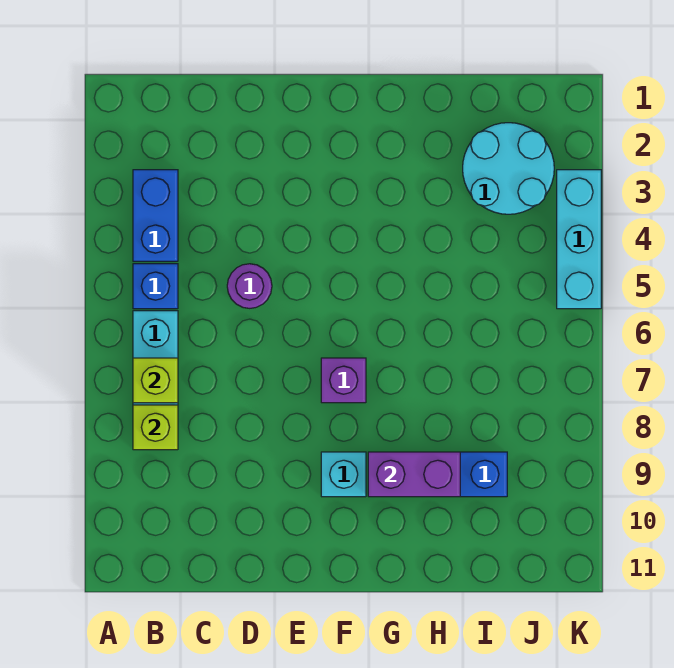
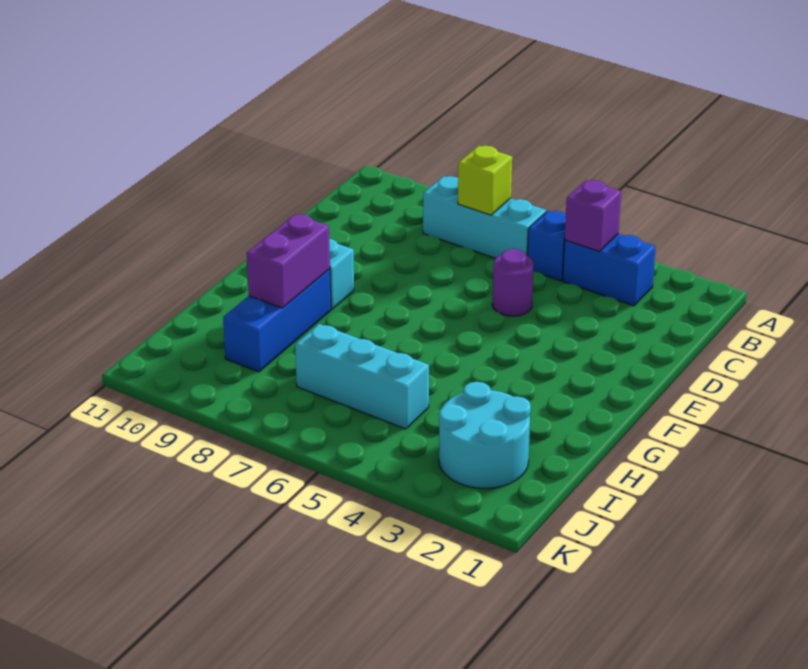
lime 1x1 brick [133,405,178,450] -> none
purple 1x1 brick [321,358,366,403] -> purple 1x1 brick moved to [565,180,621,251]
cyan 1x3 brick [557,170,601,309] -> cyan 1x3 brick moved to [295,324,429,429]

